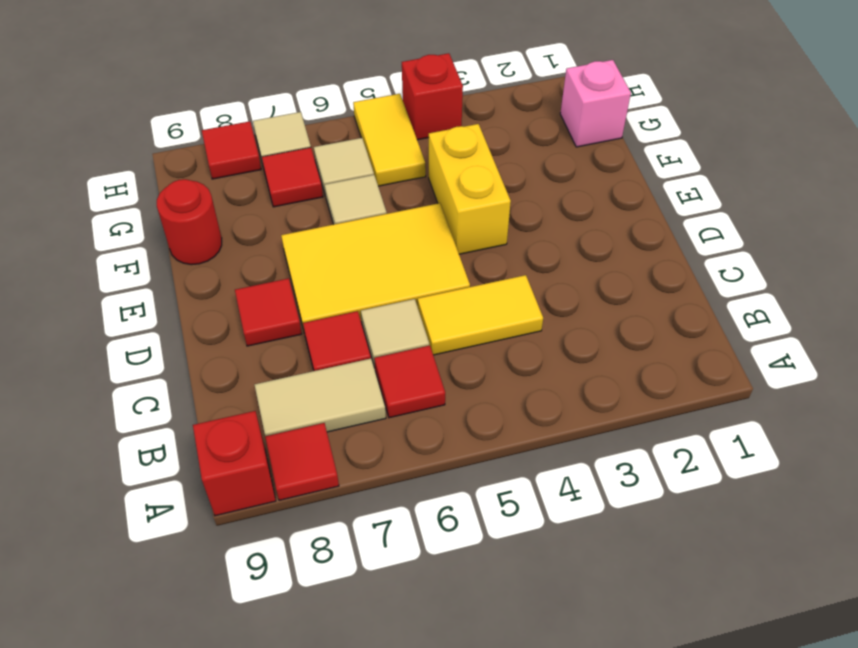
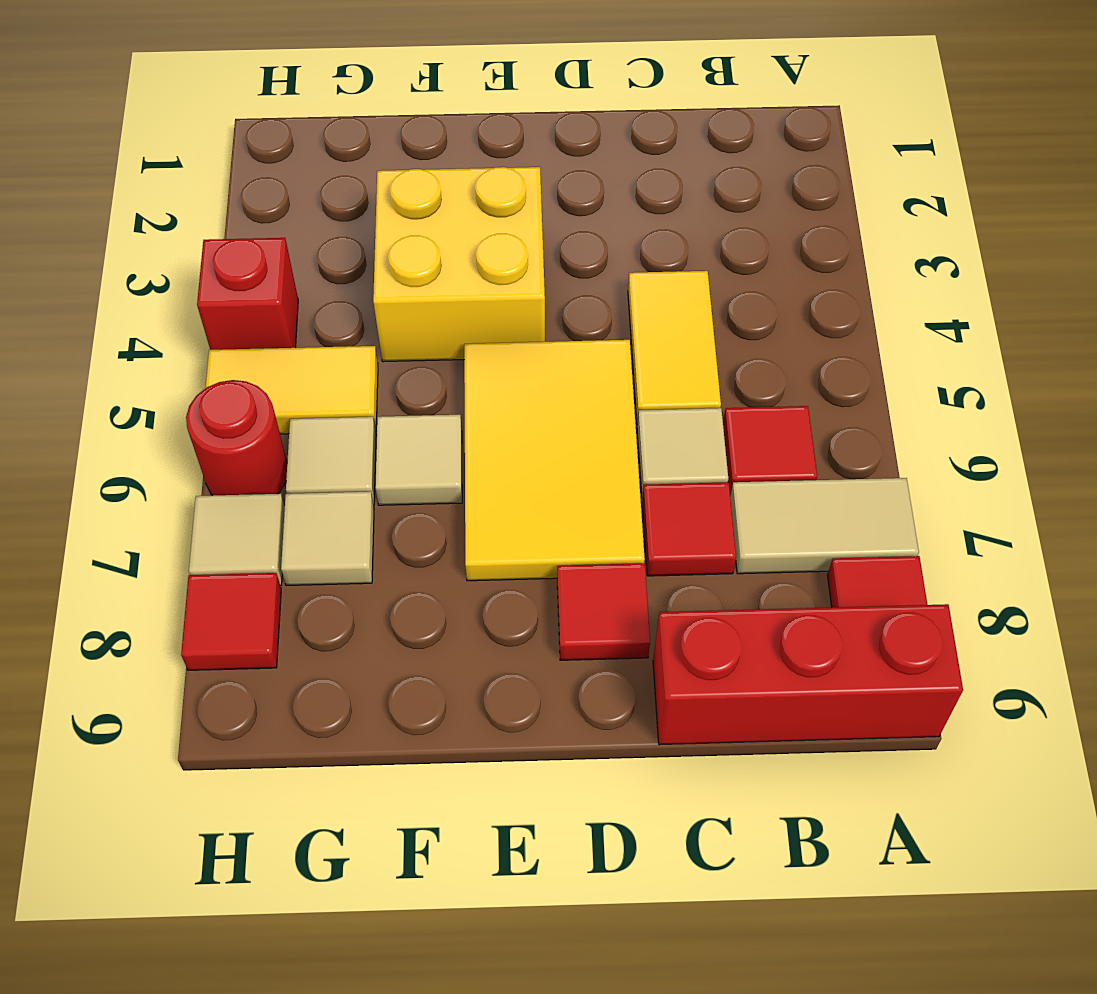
red 1x1 brick [193,411,276,516] -> red 1x3 brick [653,604,963,745]
tan 1x2 tile [255,358,386,436] -> tan 1x2 tile turned to [730,478,919,574]
yellow 1x2 brick [429,124,511,254] -> yellow 2x2 brick [373,167,545,362]
red 1x1 round brick [157,179,222,265] -> red 1x1 round brick moved to [186,380,287,496]
pink 1x1 brick [560,60,631,147] -> none
red 1x1 tile [262,148,323,207] -> tan 1x1 tile [281,491,374,586]

